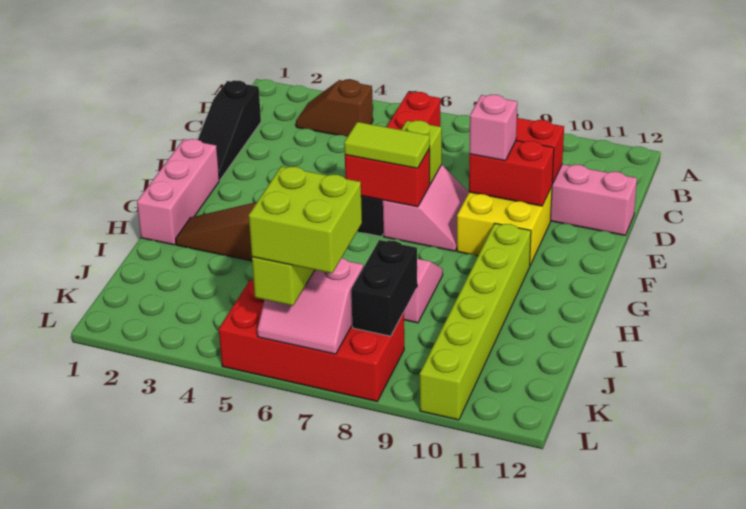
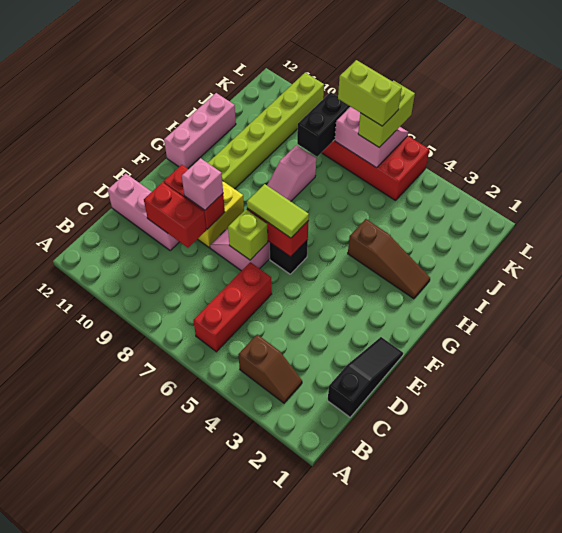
pink 1x3 brick [137,139,219,245] -> pink 1x3 brick moved to [164,93,236,168]
lime 2x2 brick [249,166,362,273] -> lime 1x2 brick [338,60,402,126]

